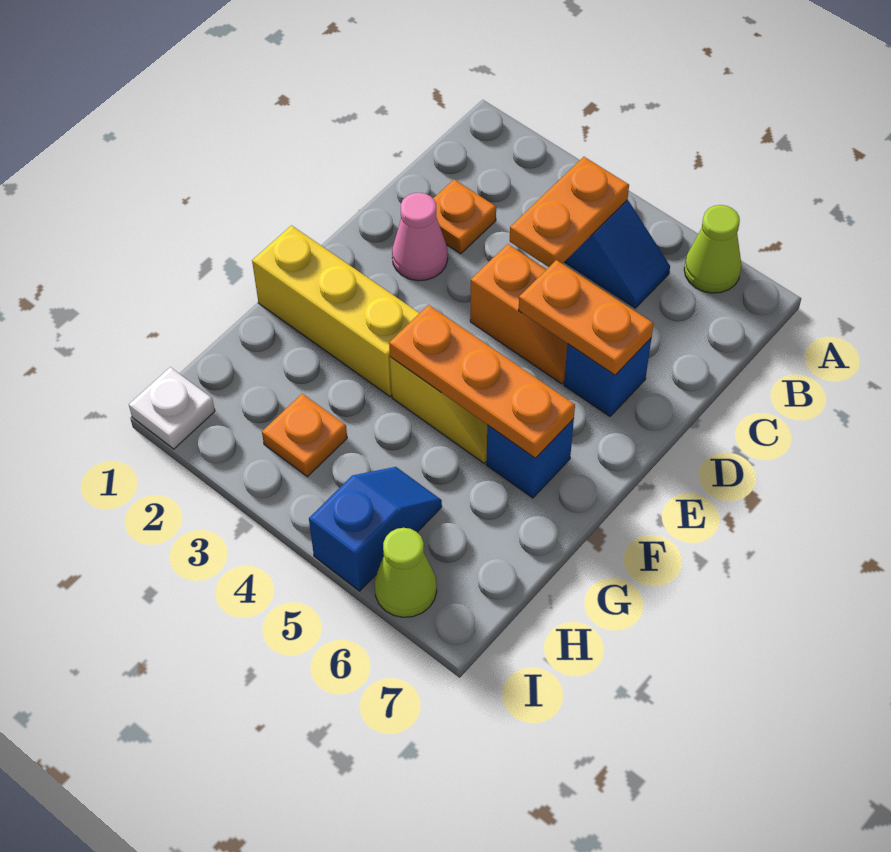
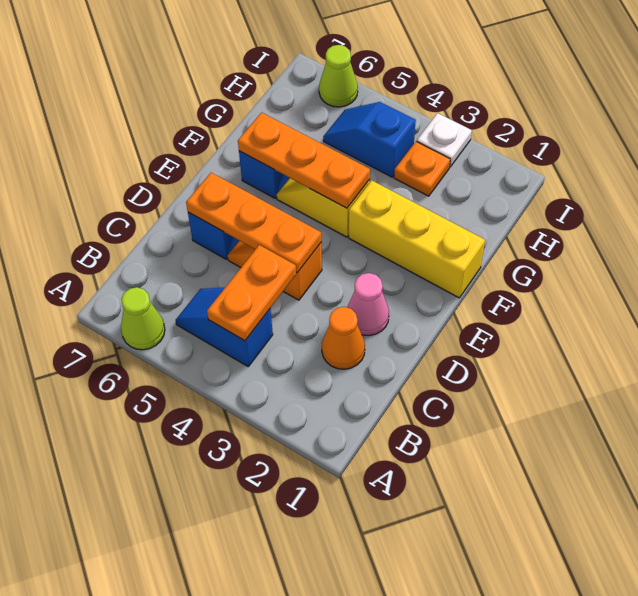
orange 1x1 plate [433,179,496,254] -> orange 1x1 cone [322,307,365,369]
orange 1x2 plate [519,260,654,375] -> orange 1x3 plate [186,173,321,273]
blue 1x2 slope [309,467,442,591] -> blue 1x2 slope turned to [323,102,416,177]
white 1x1 plate [129,367,215,449] -> white 1x1 plate moved to [417,113,472,167]

